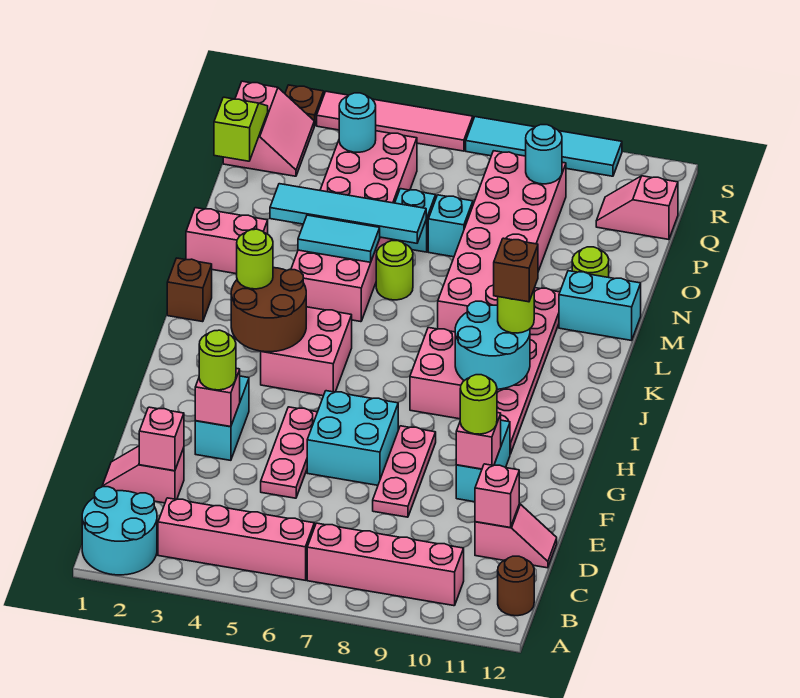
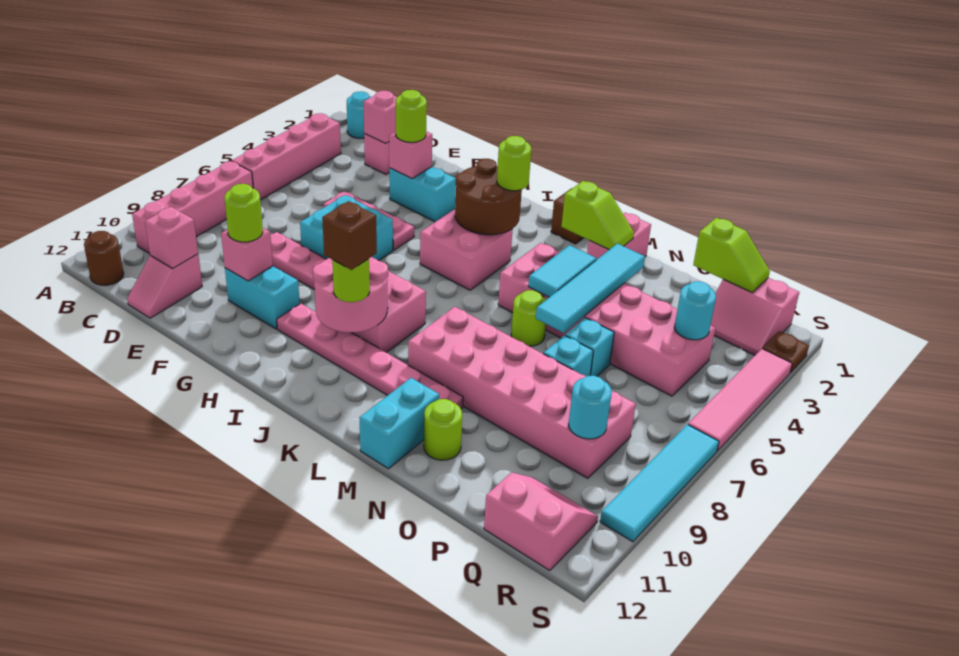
cyan 2x2 round brick [82,487,157,575] -> cyan 1x1 round brick [347,91,371,139]
cyan 2x2 round brick [455,301,530,389] -> pink 2x2 round brick [313,257,388,332]
none -> lime 1x2 slope [561,181,634,250]
pink 1x2 slope [596,176,678,240] -> pink 2x2 slope [484,472,598,571]

